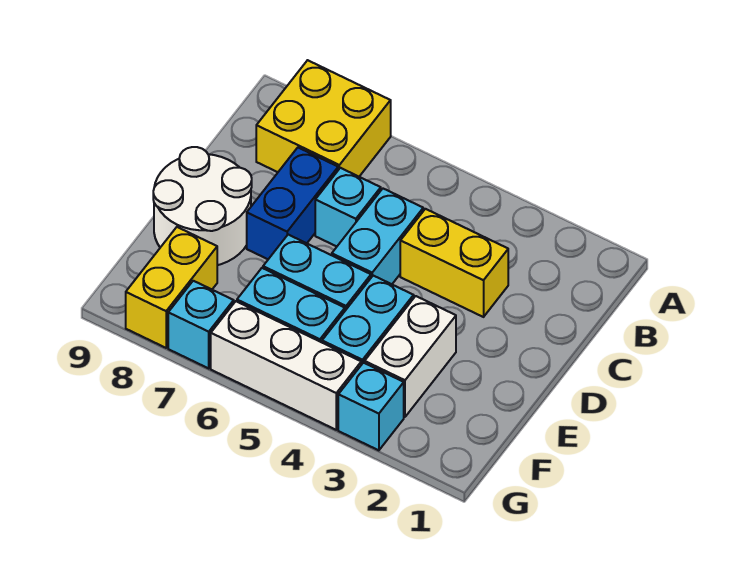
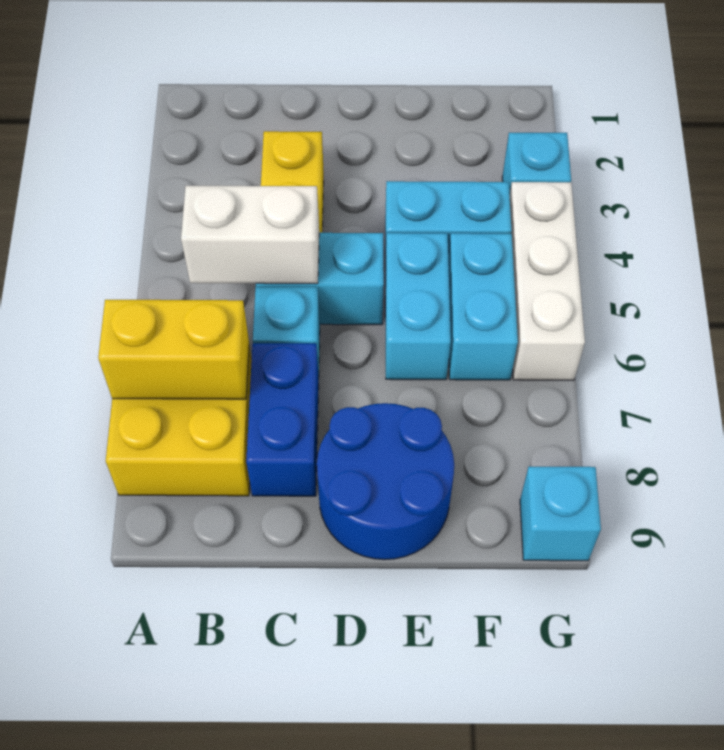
blue 1x2 brick [247,148,338,259] -> blue 1x2 brick turned to [246,343,319,496]
white 2x2 round brick [153,147,252,265] -> blue 2x2 round brick [317,403,454,560]
white 1x2 brick [365,296,456,417] -> white 1x2 brick moved to [181,186,319,284]
yellow 1x2 brick [126,227,217,348] -> yellow 1x2 brick moved to [98,300,249,399]
cyan 1x1 brick [168,281,234,368] -> cyan 1x1 brick moved to [520,467,601,561]

